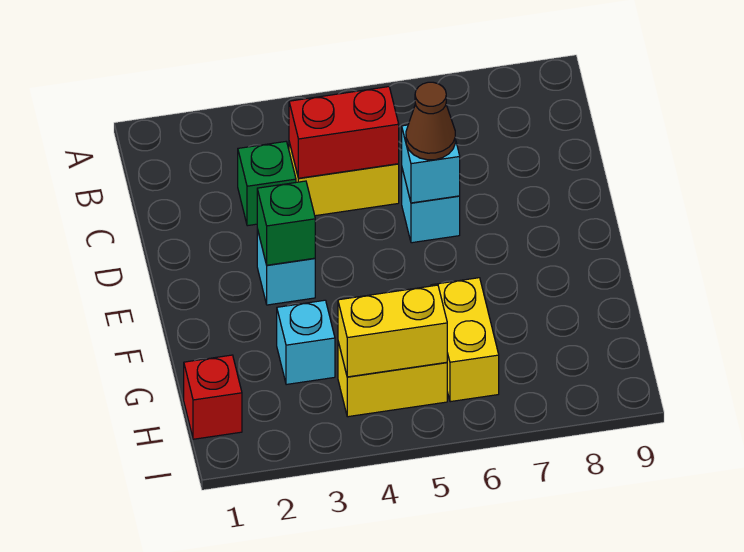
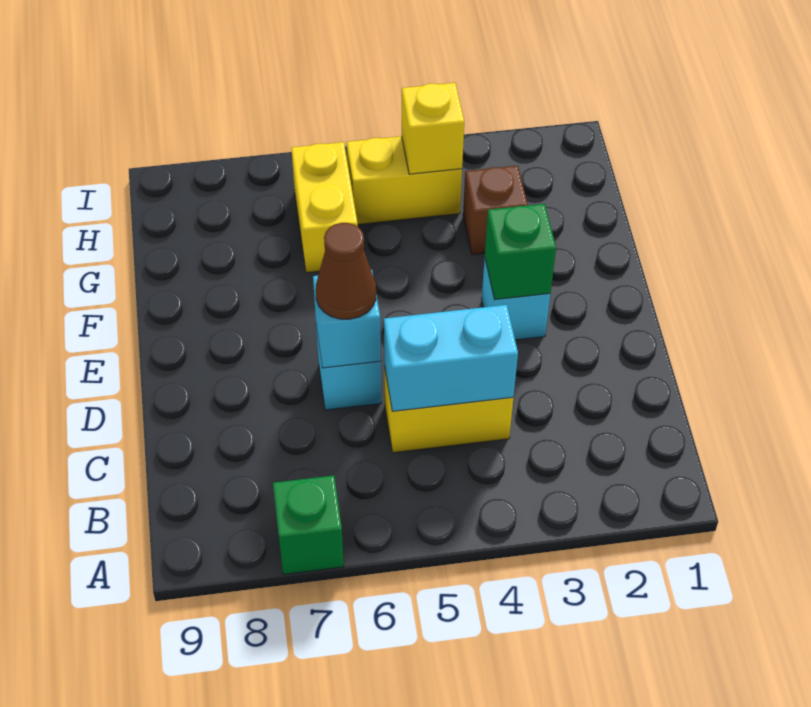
green 1x1 brick [238,142,296,226] -> green 1x1 brick moved to [273,475,344,574]
red 1x2 brick [289,87,399,178] -> cyan 1x2 brick [384,305,518,411]
cyan 1x1 brick [277,300,335,385] -> brown 1x1 brick [463,166,528,255]
red 1x1 brick [184,355,242,439] -> none
yellow 1x2 brick [338,285,447,377] -> yellow 1x1 brick [402,83,464,174]

